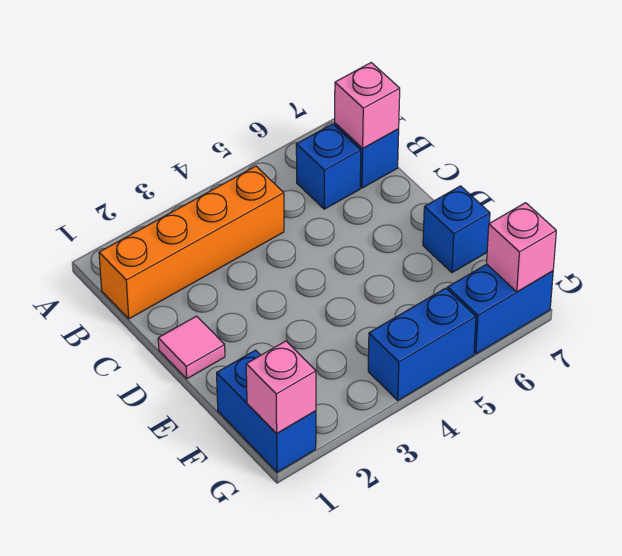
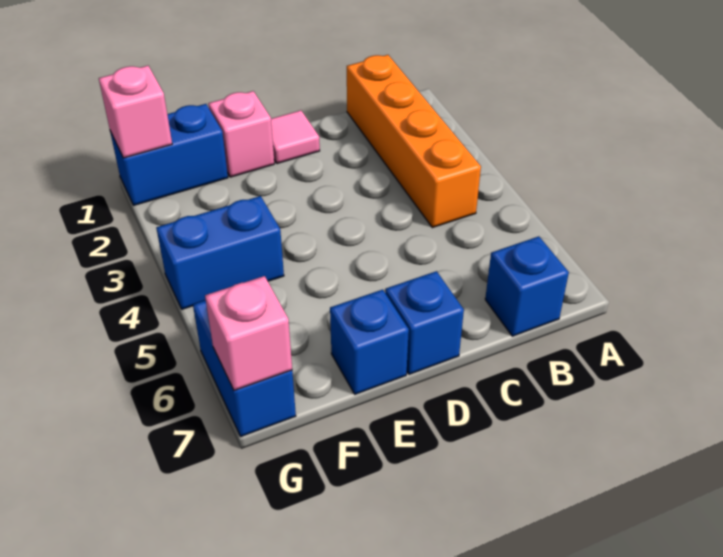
blue 1x1 brick [296,124,361,209] -> blue 1x1 brick moved to [385,271,464,374]
pink 1x1 brick [335,63,400,148] -> pink 1x1 brick moved to [209,91,274,177]
blue 1x2 brick [368,288,476,400] -> blue 1x2 brick turned to [156,196,284,309]

